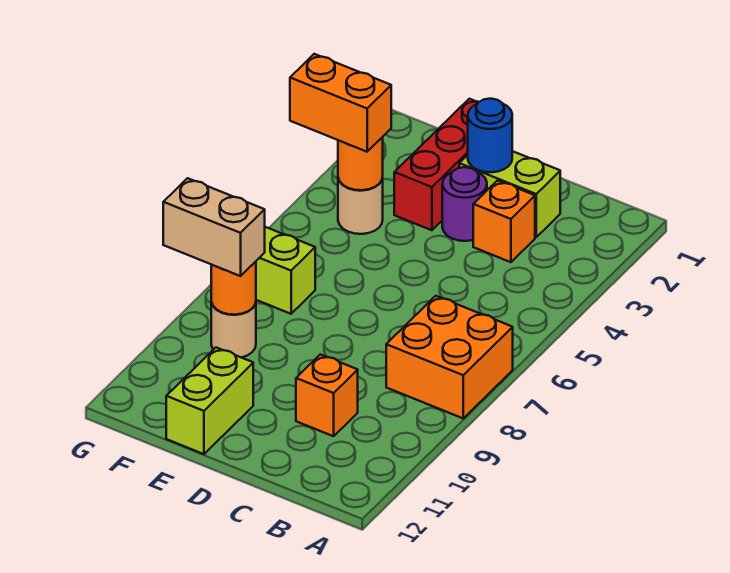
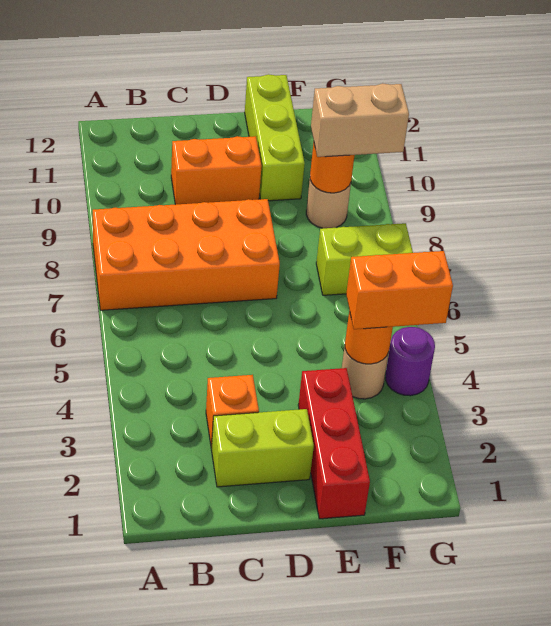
orange 2x2 brick [386,296,513,418] -> orange 2x4 brick [93,199,280,310]
orange 1x1 brick [296,354,358,436] -> orange 1x2 brick [171,136,262,204]
blue 1x1 round brick [468,99,512,172] -> none
purple 1x1 round brick [442,167,487,241] -> purple 1x1 round brick moved to [385,327,435,396]
lime 1x2 brick [166,348,253,454] -> lime 1x3 brick [245,74,305,201]

